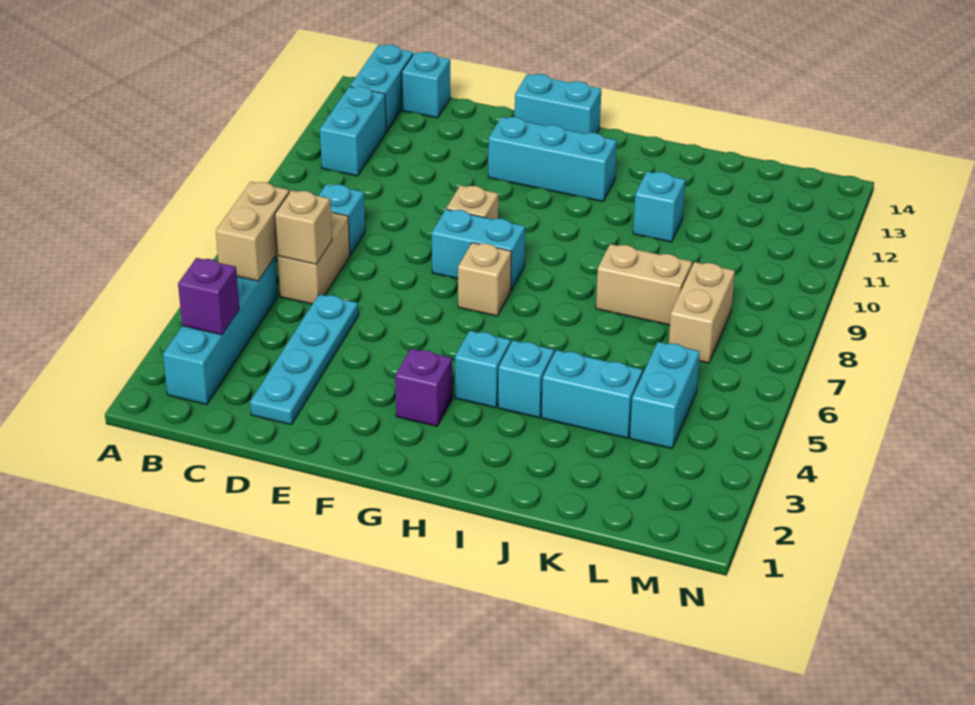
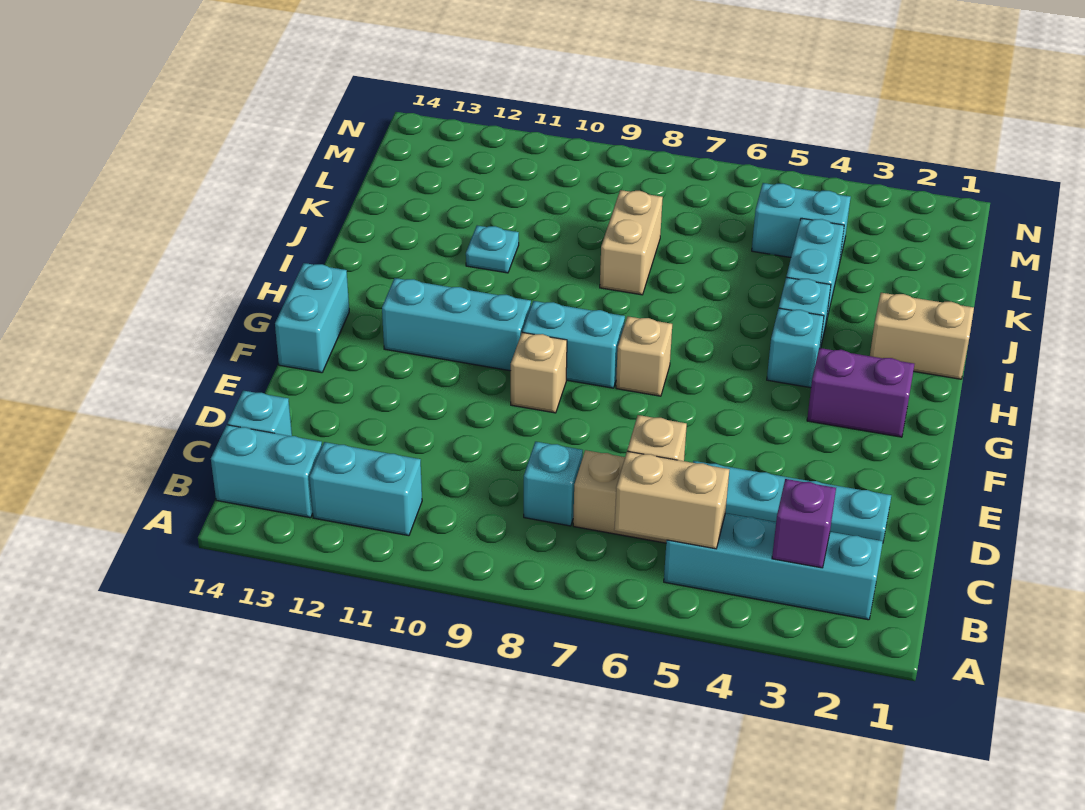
cyan 1x2 brick [432,209,525,290] -> cyan 1x2 brick turned to [522,301,625,388]
cyan 1x3 brick [488,117,617,201] -> cyan 1x3 brick turned to [382,278,531,371]
purple 1x1 brick [395,349,452,426] -> purple 1x2 brick [807,348,914,437]
cyan 1x1 brick [633,172,685,242] -> cyan 1x1 plate [466,226,519,273]
tan 1x2 brick [669,262,735,363] -> tan 1x2 brick moved to [870,293,974,379]

